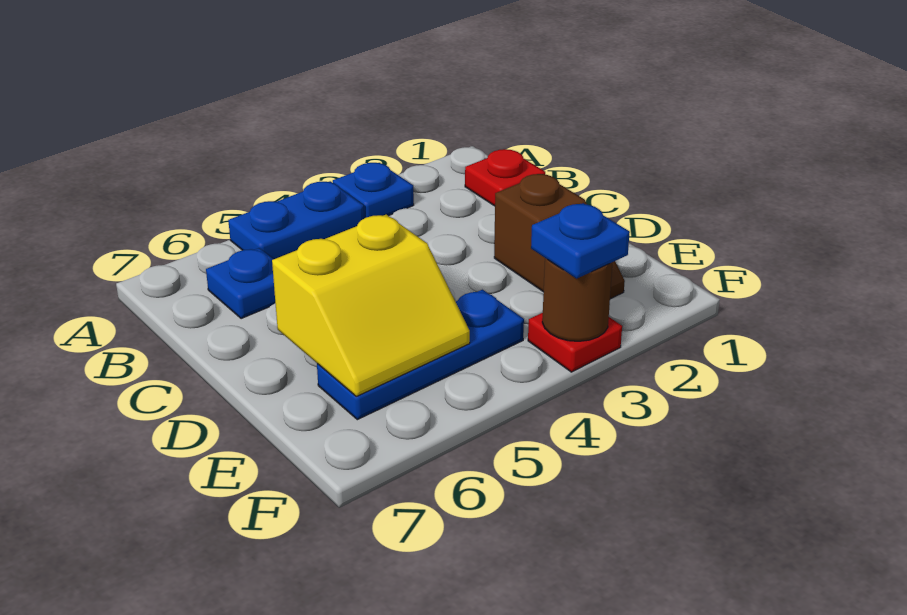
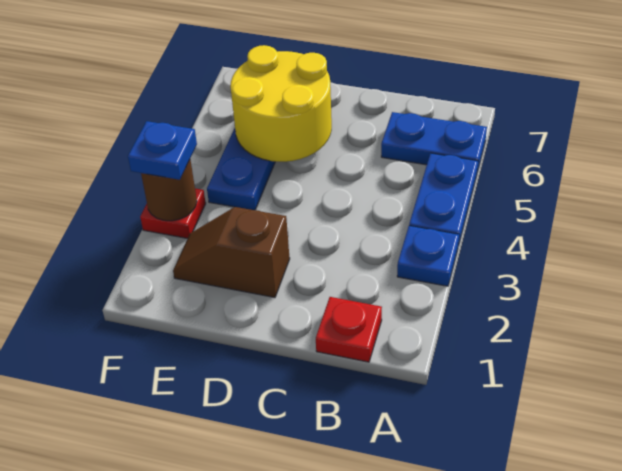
blue 1x1 plate [206,248,275,319] -> blue 1x2 plate [381,112,487,172]
yellow 2x2 slope [272,215,470,396] -> yellow 2x2 round brick [230,45,332,162]

